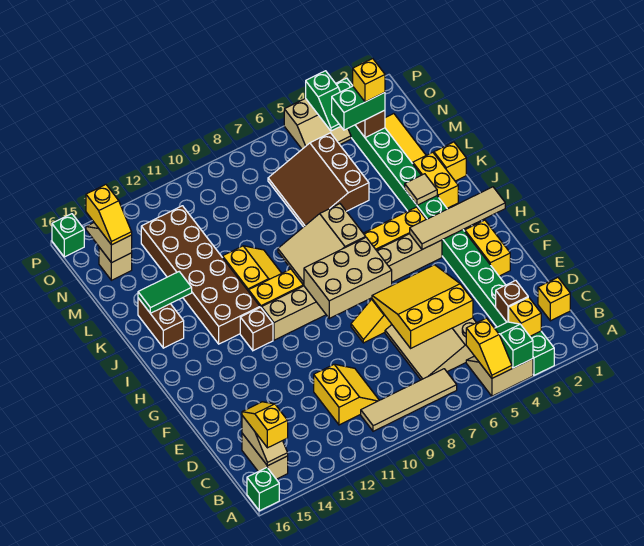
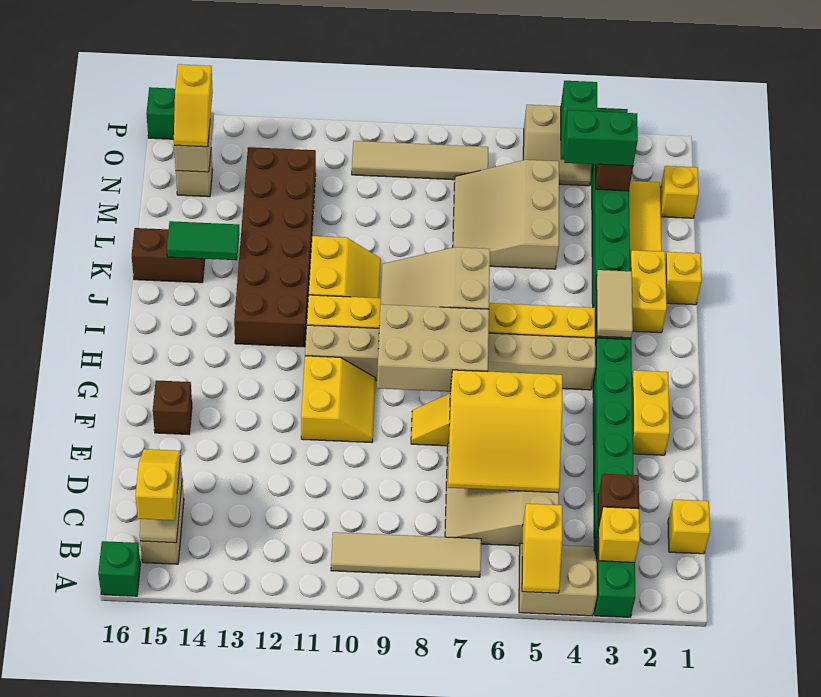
green 1x2 slope [495,322,533,368] -> none
yellow 2x2 slope [314,364,379,425] -> yellow 2x2 slope moved to [301,356,375,443]
yellow 3x3 slope [372,265,473,348] -> yellow 3x3 slope turned to [448,370,562,493]
tan 1x4 tile [410,187,505,249] -> tan 1x4 tile moved to [352,141,488,180]
brown 1x1 brick [240,307,273,351] -> brown 1x1 brick moved to [153,380,192,434]
tan 1x1 tile [405,174,437,205] -> tan 1x2 tile [596,270,633,338]
brown 1x2 brick [138,298,184,348] -> brown 1x2 brick turned to [132,228,205,283]
brown 3x3 slope [268,133,369,227] -> tan 3x3 slope [453,160,559,269]
yellow 1x1 brick [353,59,385,102] -> yellow 1x1 brick moved to [660,166,699,218]

